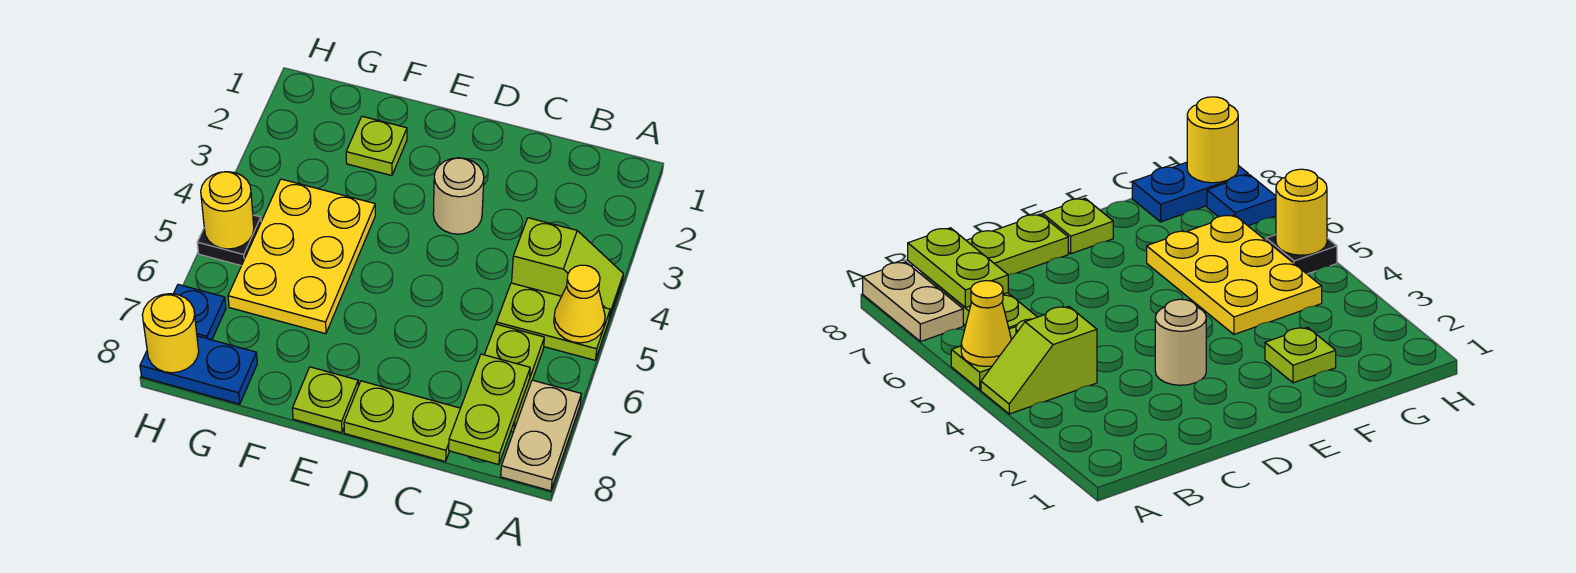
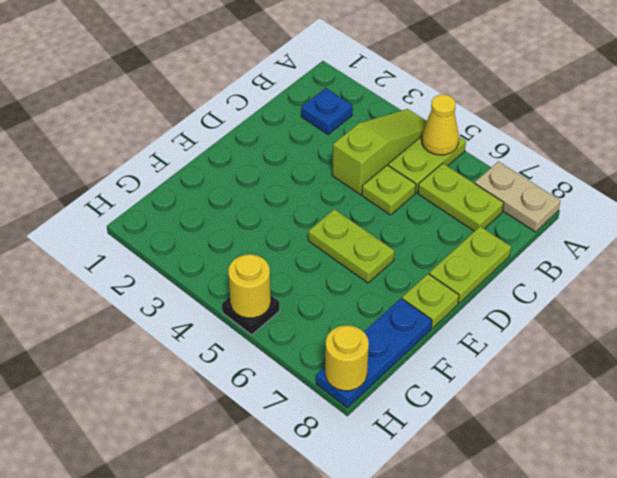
lime 1x2 slope [512,218,623,319] -> lime 1x3 slope [332,109,427,195]
lime 1x2 plate [449,354,530,465] -> lime 1x2 plate moved to [308,209,394,283]
tan 1x1 round brick [433,158,484,234] -> none
lime 1x1 plate [346,116,407,176] -> lime 1x1 plate moved to [362,165,416,215]
yellow 2x3 plate [228,179,375,334] -> none
blue 1x2 plate [140,336,257,404] -> blue 1x3 plate [316,298,432,408]
blue 1x1 plate [173,284,226,340] -> blue 1x1 plate moved to [301,88,353,134]

